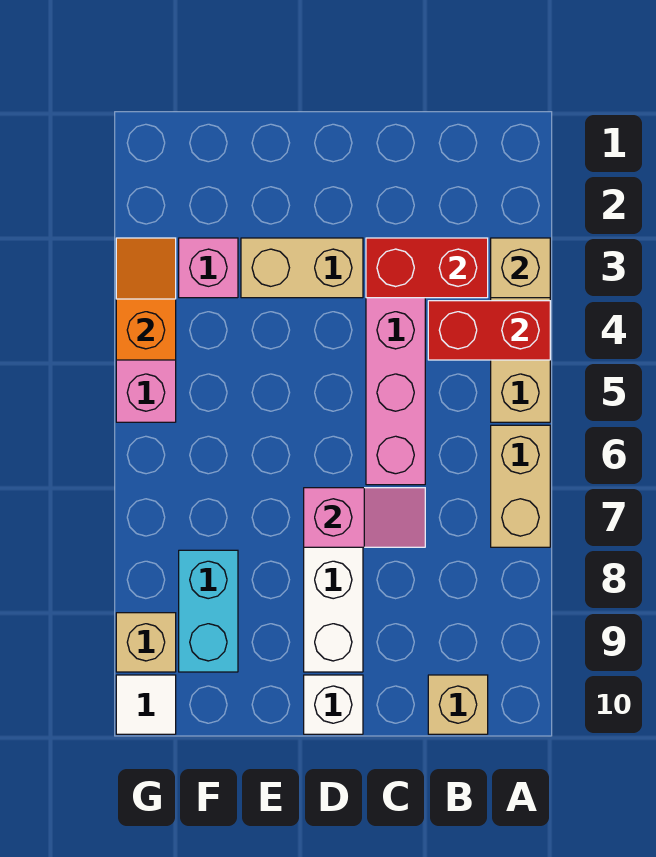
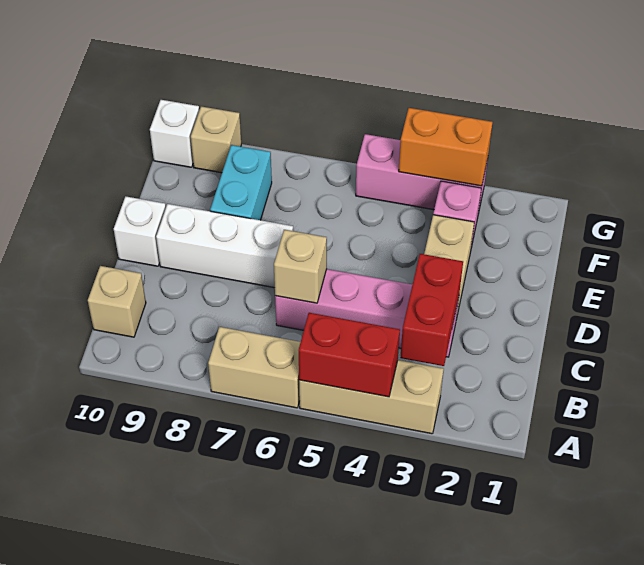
tan 1x1 brick [491,238,550,298] -> tan 1x1 brick moved to [274,230,327,303]
red 1x2 brick [428,301,550,360] -> red 1x2 brick turned to [299,313,400,397]
pink 1x2 slope [304,488,425,547] -> none
cyan 1x2 brick [179,550,238,672] -> cyan 1x2 brick turned to [210,145,272,220]
orange 1x2 slope [116,238,176,360] -> orange 1x2 brick [399,108,493,186]
white 1x1 tile [116,675,176,734] -> white 1x1 brick [150,100,199,167]

